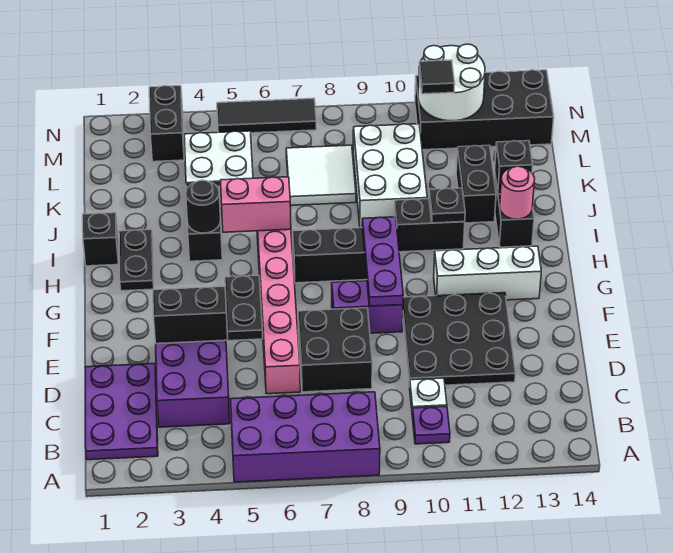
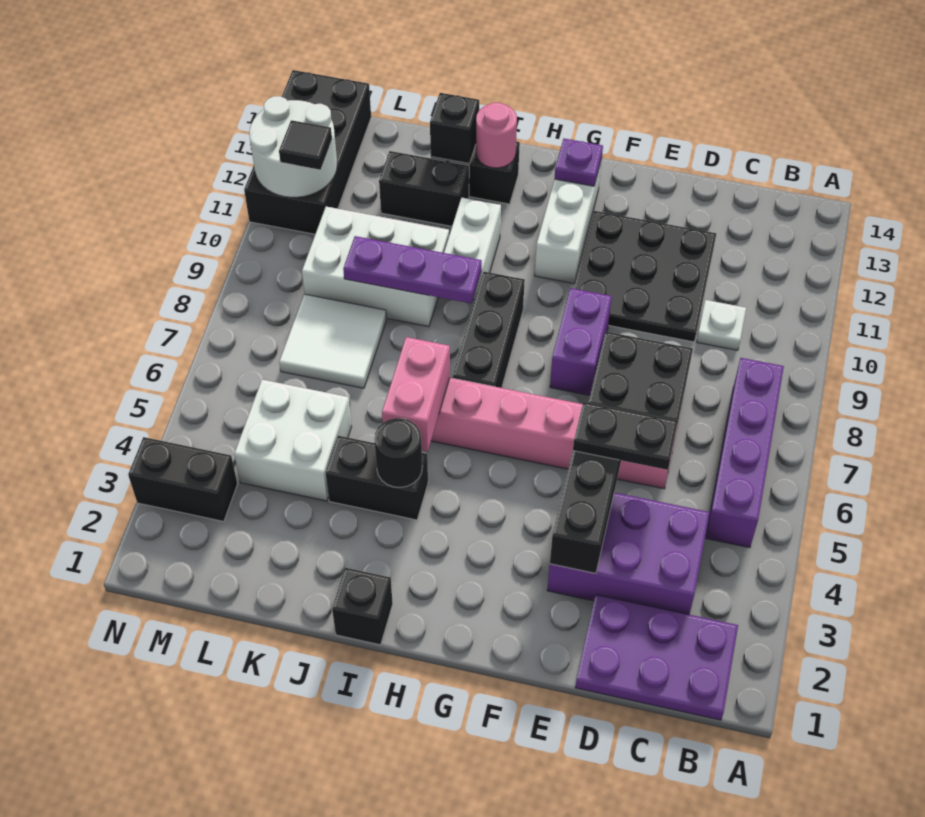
purple 2x4 brick [230,392,380,482] -> purple 1x4 brick [706,358,784,548]
purple 1x1 plate [412,406,450,444] -> purple 1x1 plate moved to [555,139,603,186]
purple 1x3 plate [362,217,403,306] -> purple 1x3 plate moved to [343,236,482,303]
black 1x2 plate [119,230,154,291] -> none
black 1x2 brick [394,199,465,252] -> white 1x2 brick [444,198,501,300]
black 1x1 plate [429,188,465,223] -> none
black 1x3 tile [217,98,316,133] -> none

